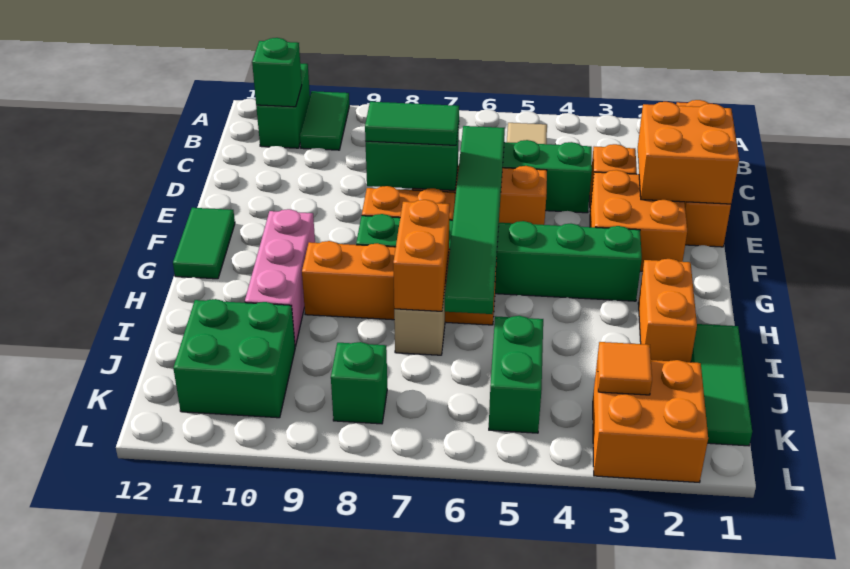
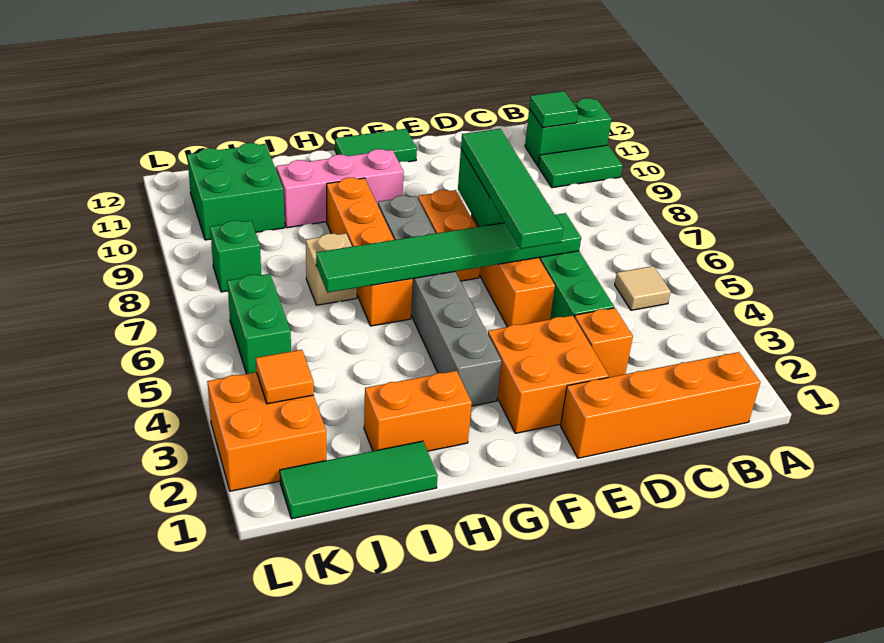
green 1x1 brick [252,38,302,107] -> green 1x1 tile [529,91,578,128]
orange 2x2 brick [638,102,739,204] -> none
green 1x2 tile [365,102,459,145] -> green 1x4 tile [461,129,563,249]
green 1x6 brick [356,214,642,301] -> grey 1x6 brick [378,196,501,406]
orange 1x2 brick [393,200,450,311] -> none
green 1x2 brick [489,316,543,433] -> green 1x2 brick turned to [227,274,291,374]

